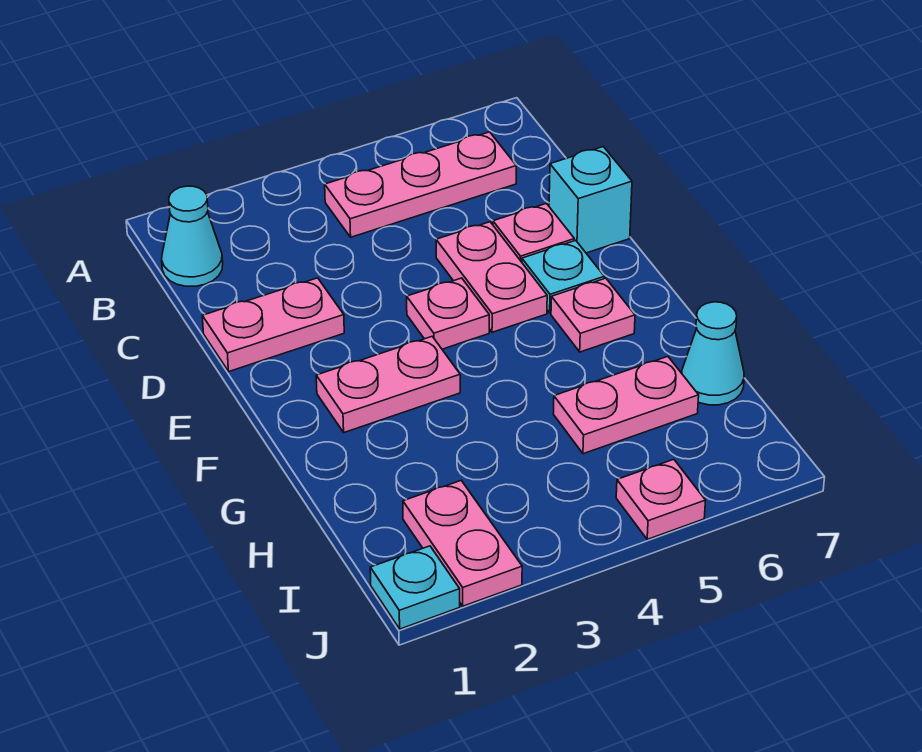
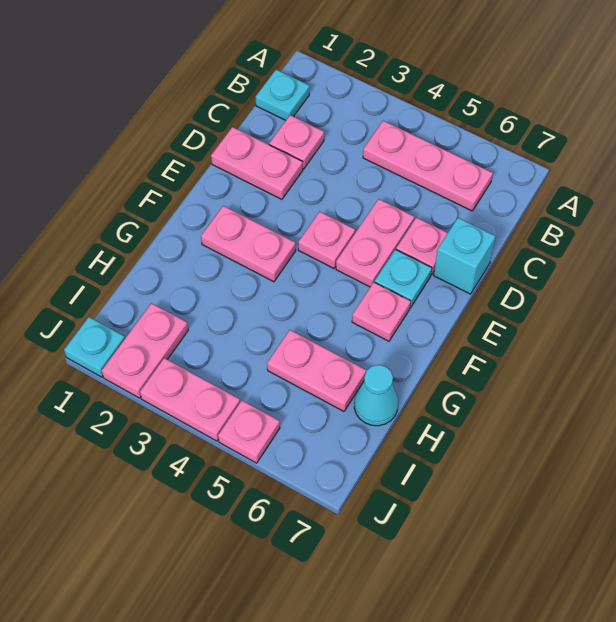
cyan 1x1 cone [162,186,223,286] -> cyan 1x1 plate [256,70,309,120]
none -> pink 1x1 plate [269,115,324,169]
none -> pink 1x2 plate [140,358,240,441]

